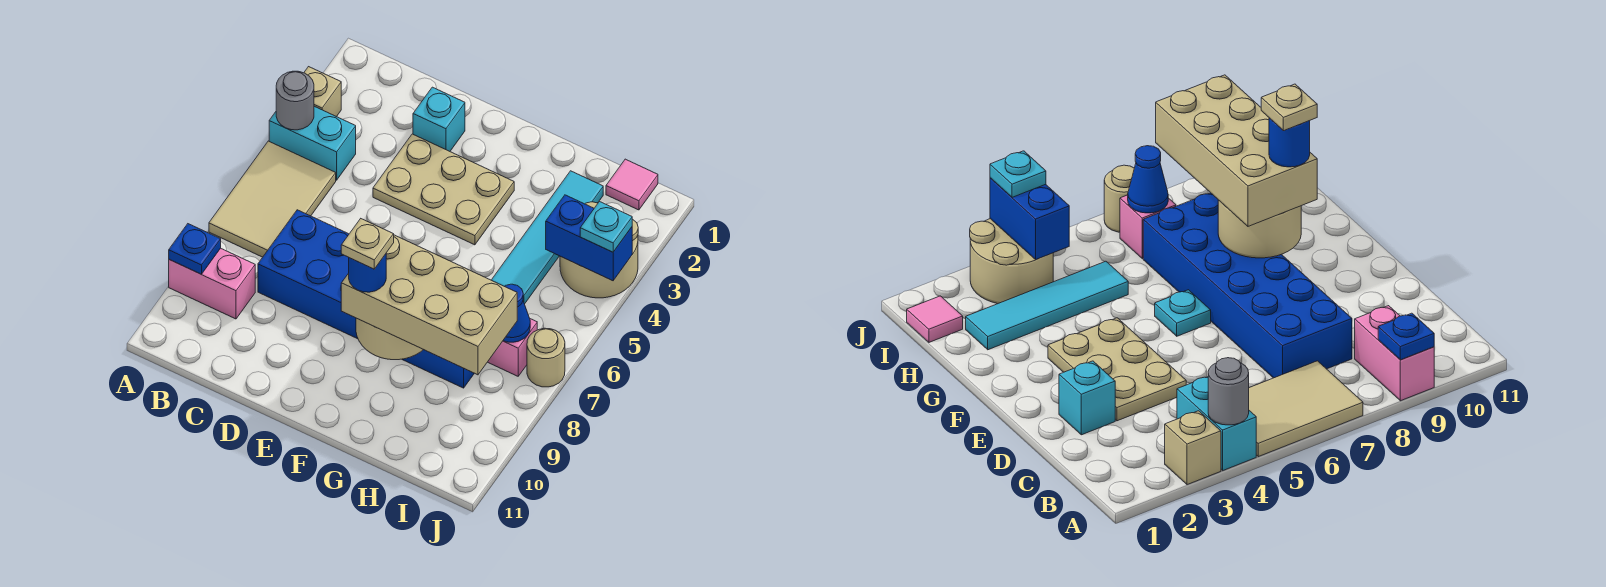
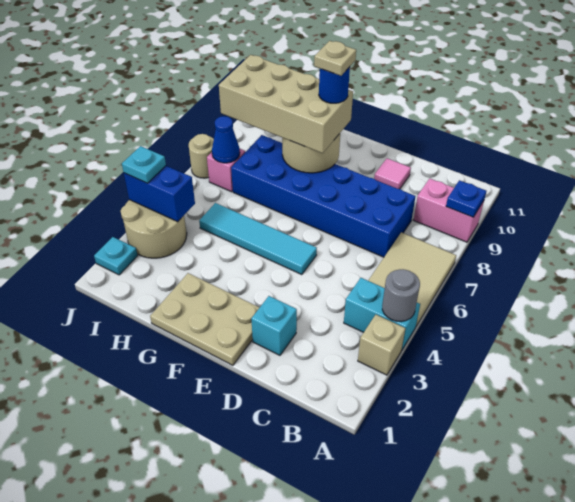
tan 2x3 plate [373,134,514,245] -> tan 2x3 plate moved to [150,273,260,365]
cyan 1x1 plate [1155,290,1211,336] -> cyan 1x1 plate moved to [94,237,138,275]
cyan 1x4 tile [492,171,603,304] -> cyan 1x4 tile turned to [199,203,317,275]
pink 1x1 tile [606,159,658,210] -> pink 1x1 tile moved to [374,158,411,189]

